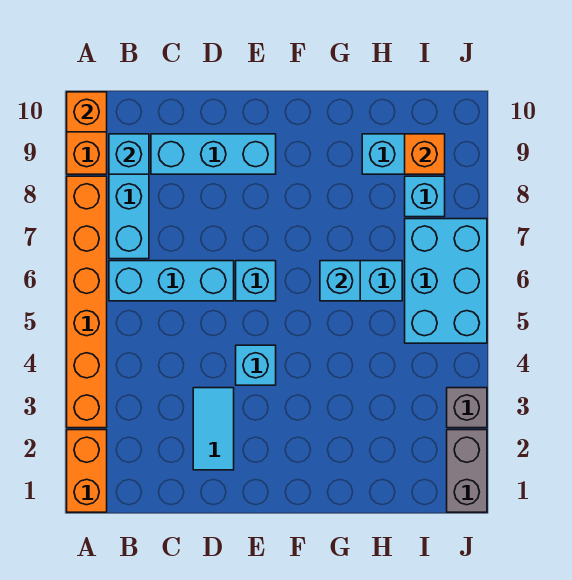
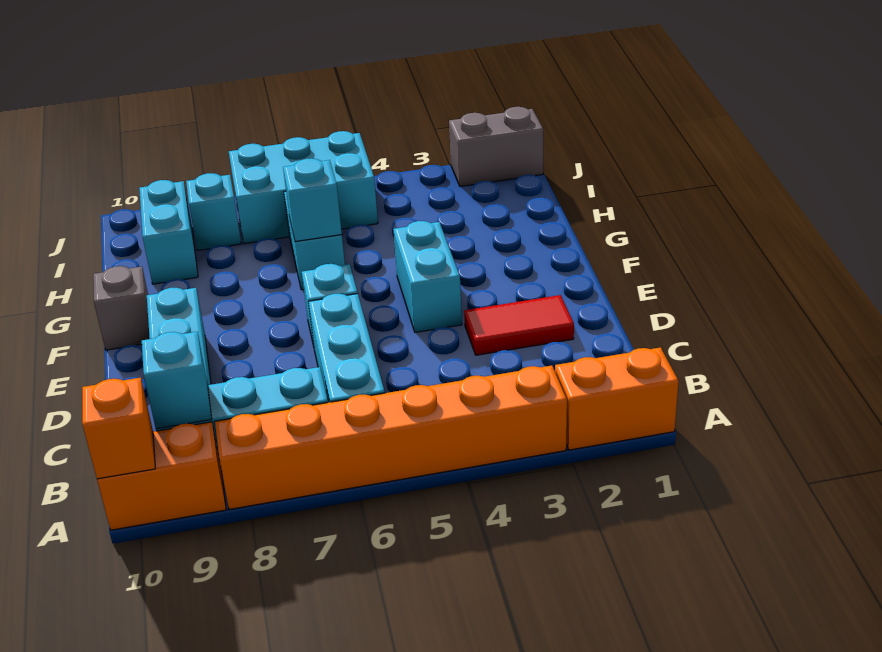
cyan 1x2 tile [193,388,234,470] -> red 1x2 tile [464,295,574,355]
cyan 1x1 brick [236,345,276,385] -> cyan 1x2 brick [393,221,462,332]
orange 1x1 brick [405,134,445,174] -> none
grey 1x1 brick [447,388,487,428] -> grey 1x1 brick moved to [93,266,150,350]

